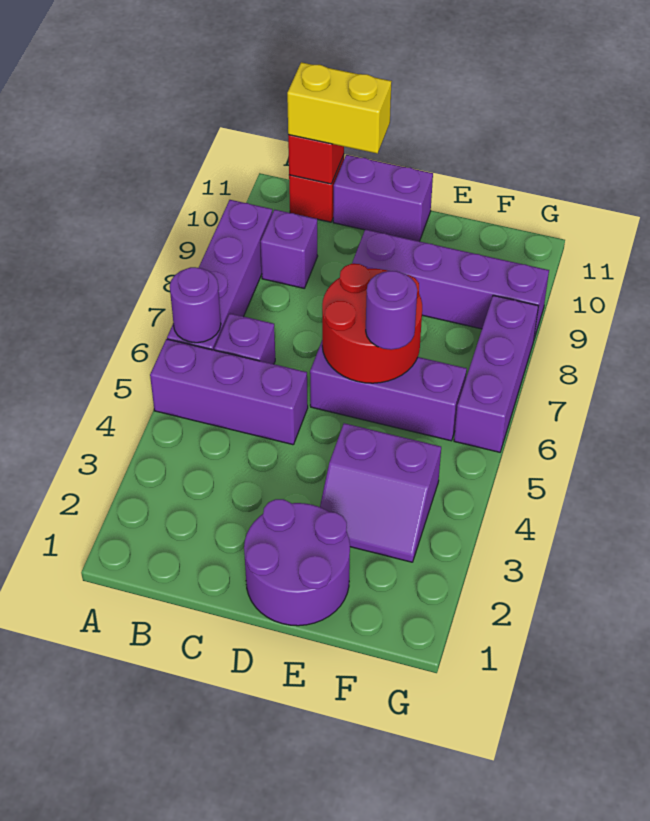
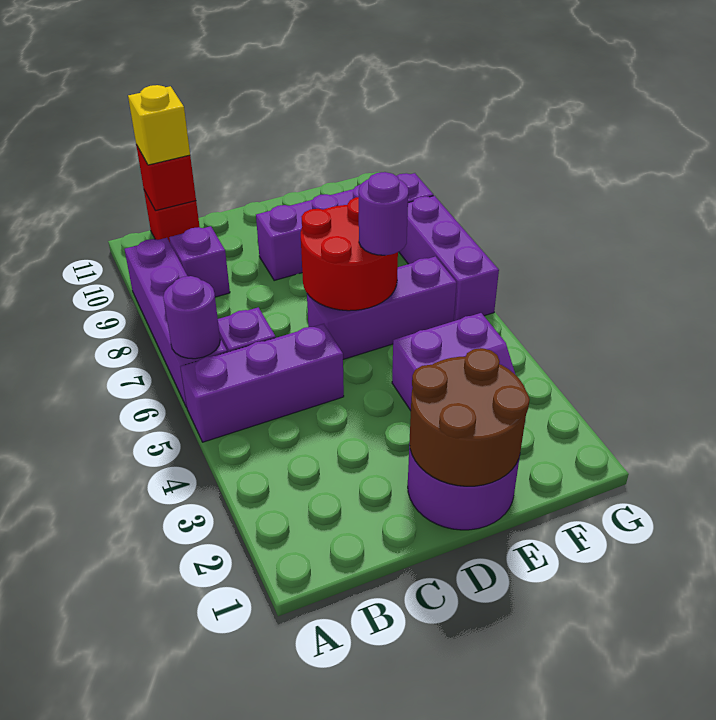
yellow 1x2 brick [287,62,392,154] -> yellow 1x1 brick [128,85,190,165]
purple 1x2 brick [333,155,433,241] -> none
none -> brown 2x2 round brick [409,348,530,486]

